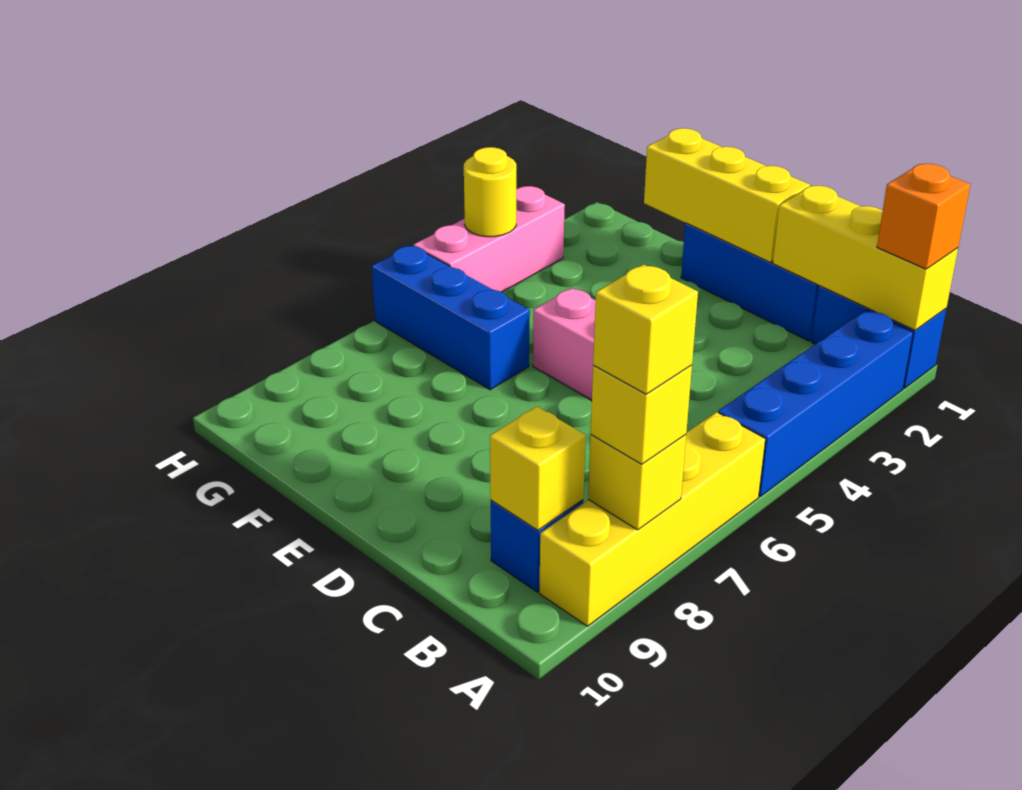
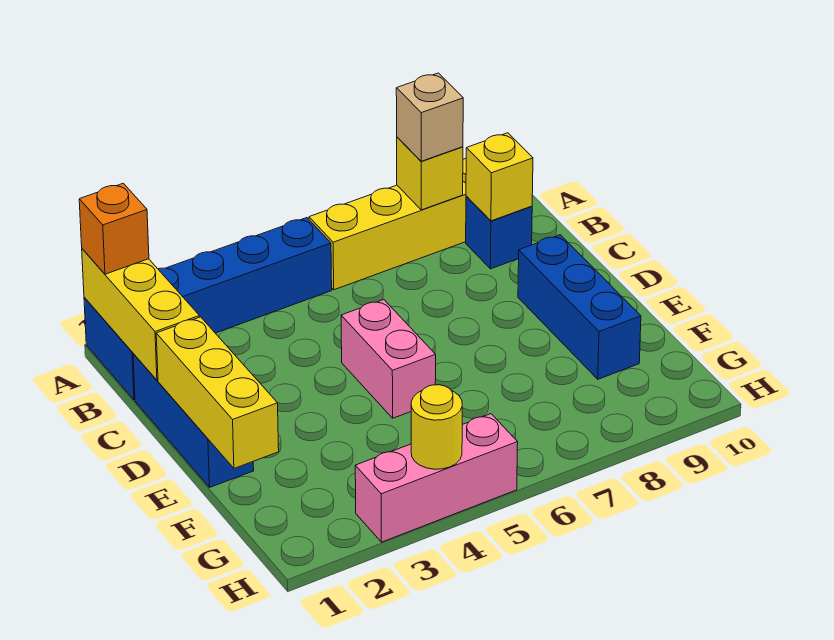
yellow 1x1 brick [591,365,692,464] -> tan 1x1 brick [396,73,463,161]
yellow 1x1 brick [593,264,698,394] -> none
blue 1x3 brick [372,245,530,390] -> blue 1x3 brick moved to [518,235,641,379]

